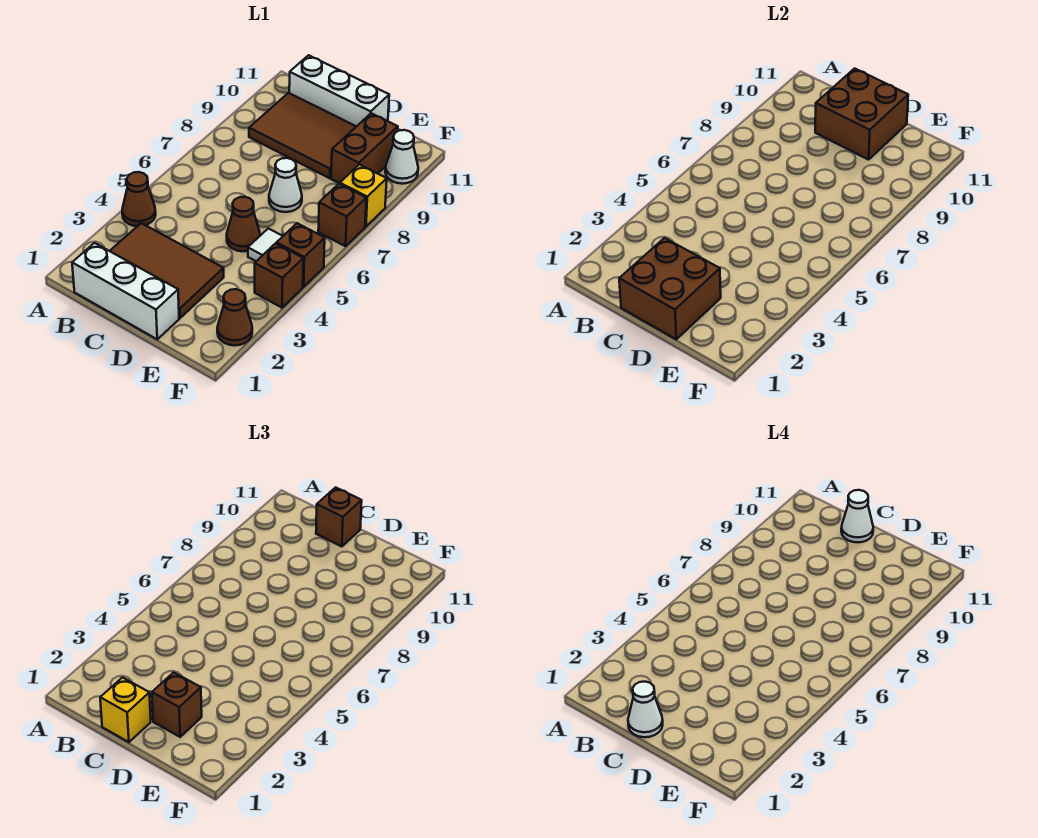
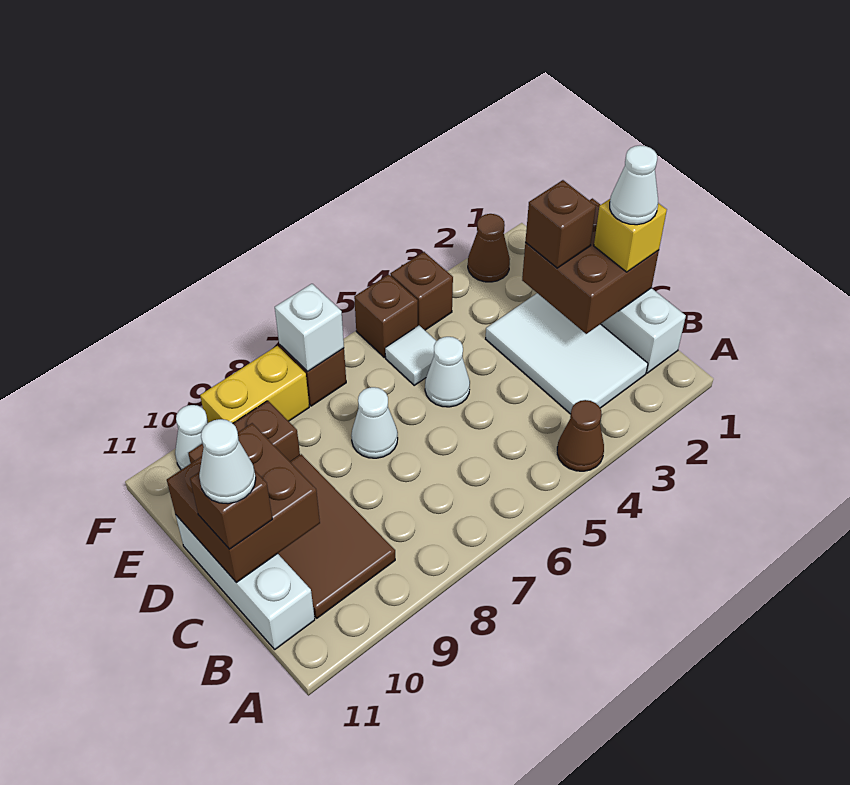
brown 2x3 tile [110,223,224,318] -> white 2x3 tile [486,293,648,414]
brown 1x1 cone [227,197,260,251] -> white 1x1 cone [425,337,470,407]
none -> white 1x1 brick [275,284,344,371]
yellow 1x1 brick [340,165,387,226] -> yellow 1x2 brick [200,346,309,423]

